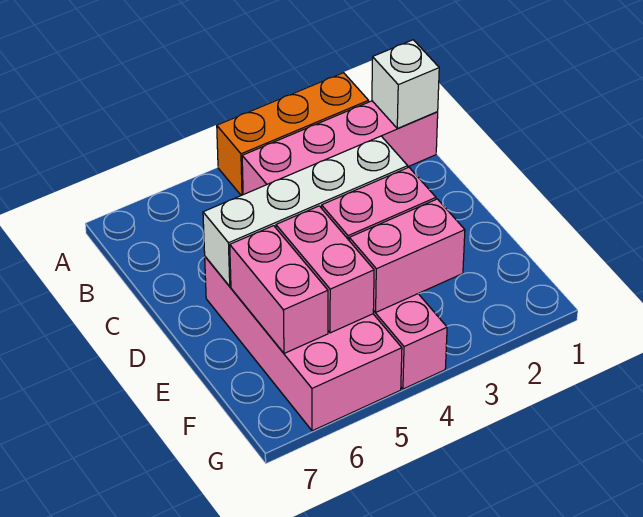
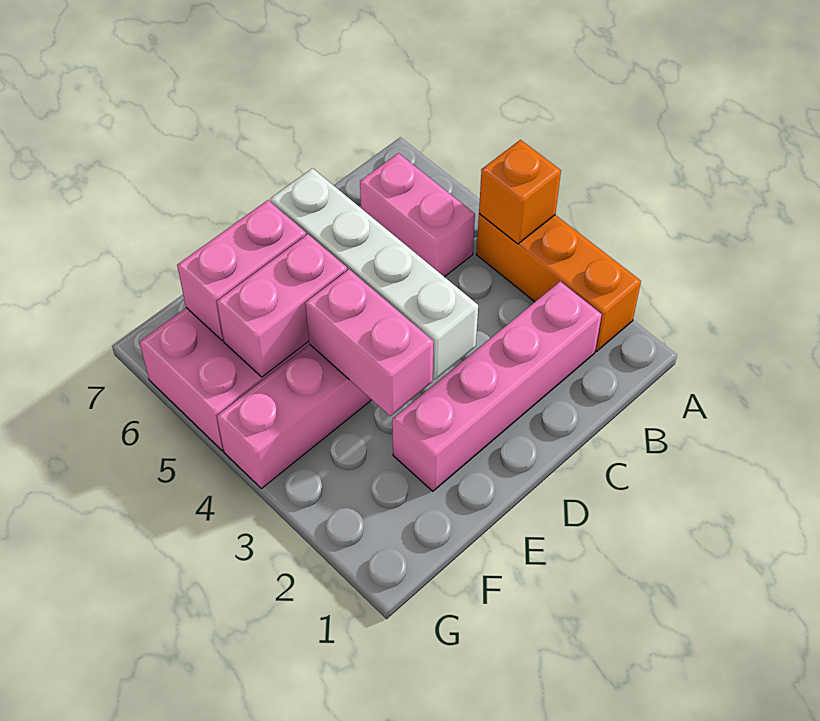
none -> orange 1x1 brick [479,140,561,244]
pink 1x4 brick [242,101,438,195] -> pink 1x4 brick turned to [392,281,602,491]
white 1x1 brick [372,40,439,128] -> none
pink 1x2 brick [349,199,465,312] -> pink 1x2 brick moved to [360,153,475,277]

